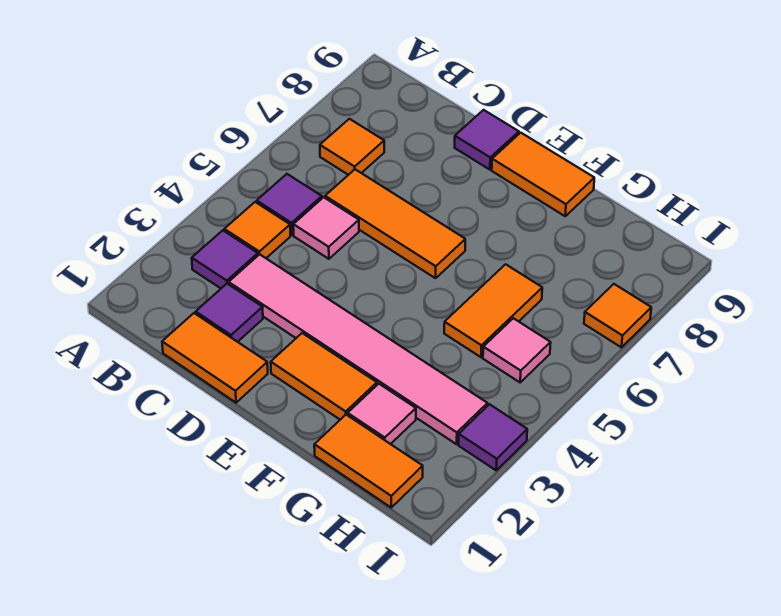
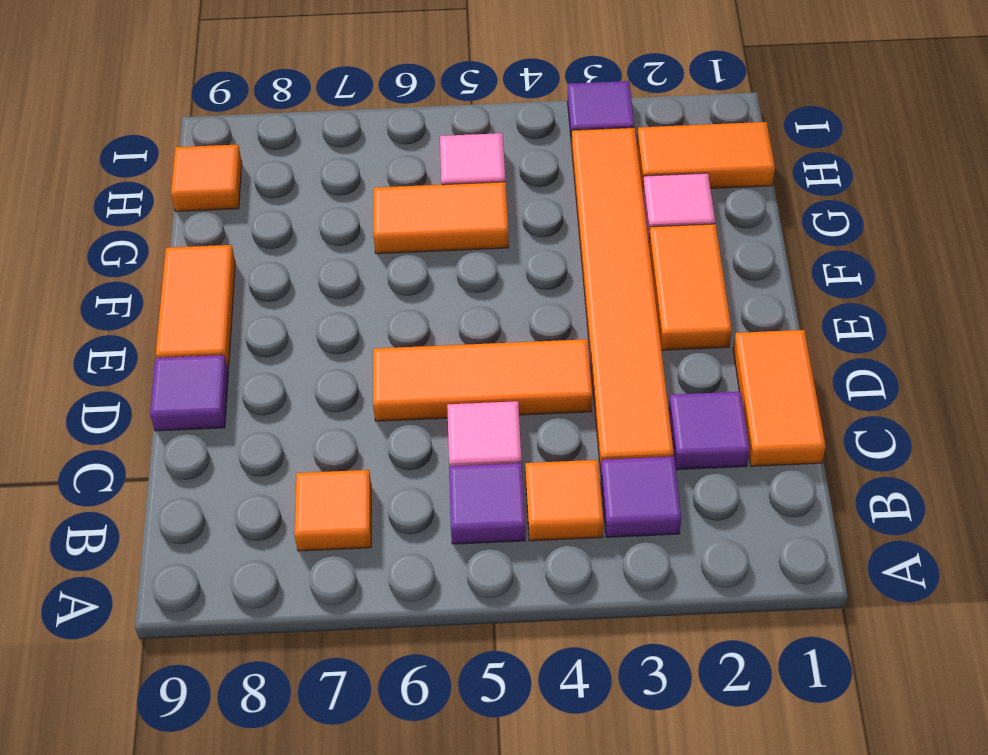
pink 1x6 tile [229,254,488,444] -> orange 1x6 tile [572,128,674,473]
orange 1x3 tile [325,169,465,278] -> orange 1x3 tile turned to [373,339,592,421]
orange 1x2 tile [314,415,423,507] -> orange 1x2 tile turned to [637,122,775,191]
orange 1x1 tile [584,284,651,347] -> orange 1x1 tile moved to [171,145,242,211]

